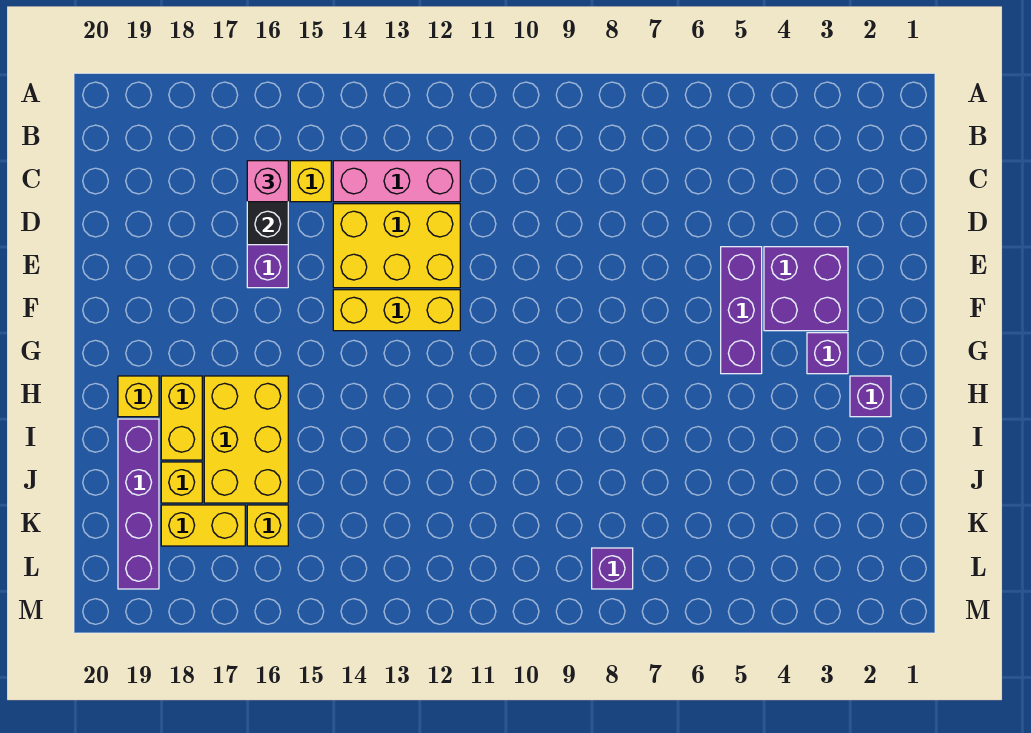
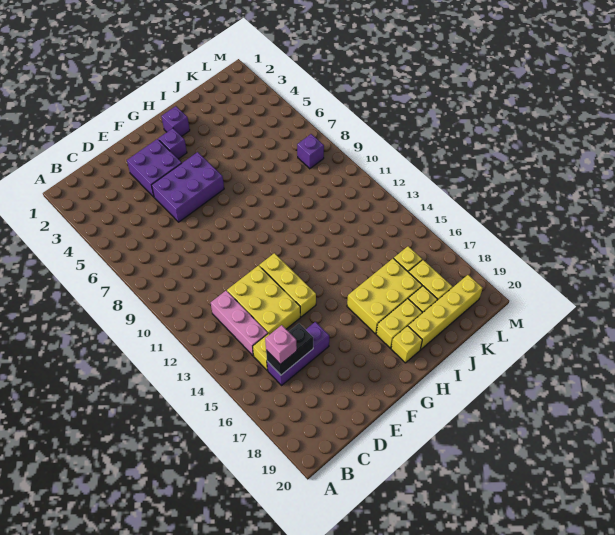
purple 1x3 brick [721,247,762,374] -> purple 2x3 brick [152,152,224,222]
purple 1x4 brick [118,419,159,589] -> yellow 1x4 brick [408,275,483,350]

